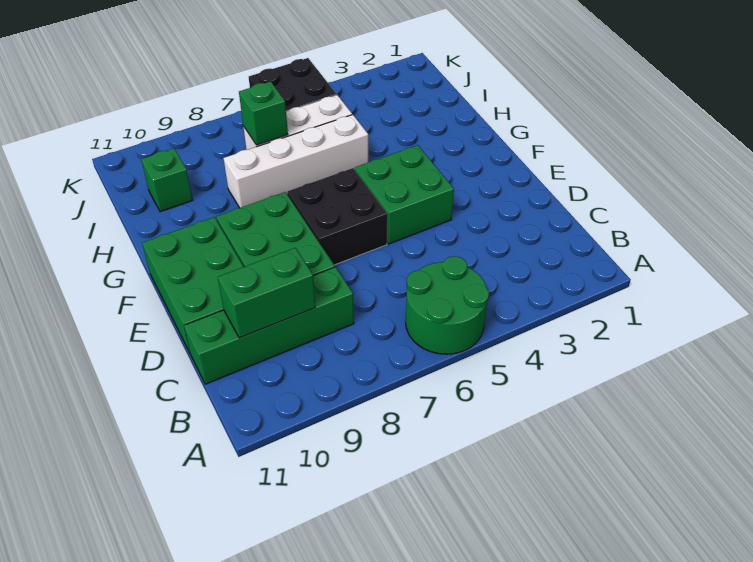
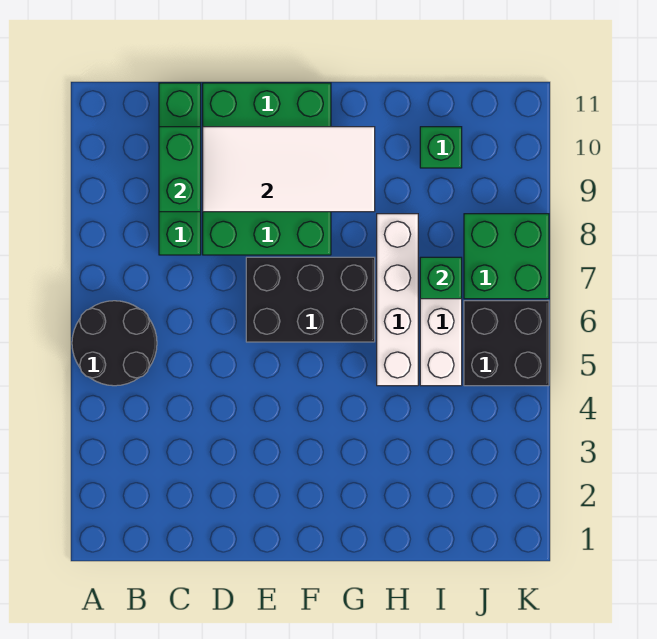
green 2x2 round brick [406,256,489,354] -> black 2x2 round brick [72,301,157,386]
none -> white 2x4 tile [203,127,375,212]
green 2x2 brick [355,145,454,244] -> green 2x2 brick moved to [464,214,549,299]
black 2x2 brick [287,168,387,265] -> black 2x3 brick [246,257,375,342]

